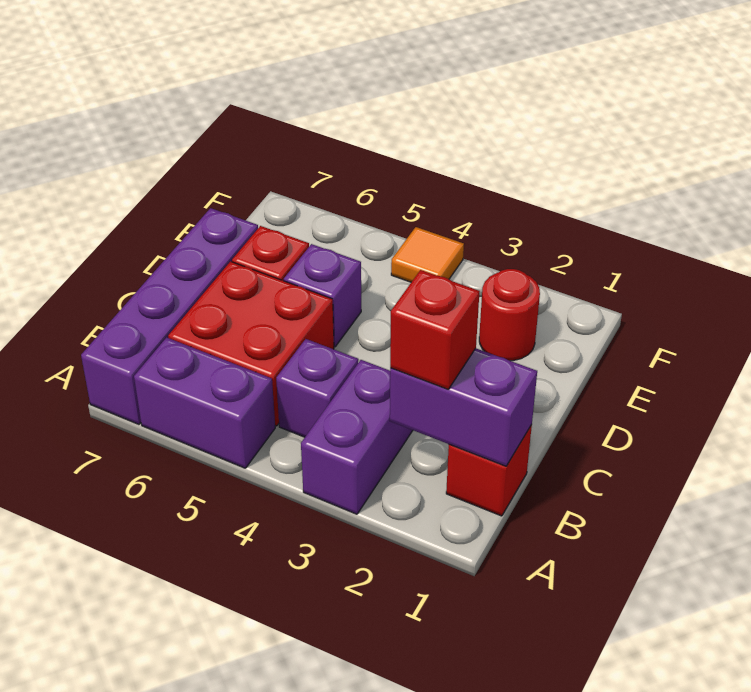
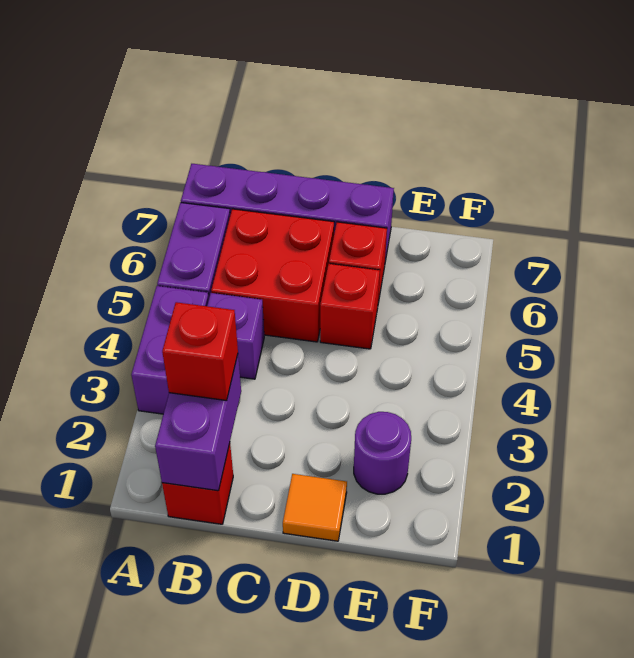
purple 1x2 brick [301,360,413,514] -> purple 1x2 brick turned to [131,286,209,414]
purple 1x1 brick [284,244,361,347] -> red 1x1 brick [320,264,380,349]
red 1x1 round brick [479,269,540,361] -> purple 1x1 round brick [354,412,411,494]
orange 1x1 tile [391,227,464,282] -> orange 1x1 tile moved to [283,474,347,541]

